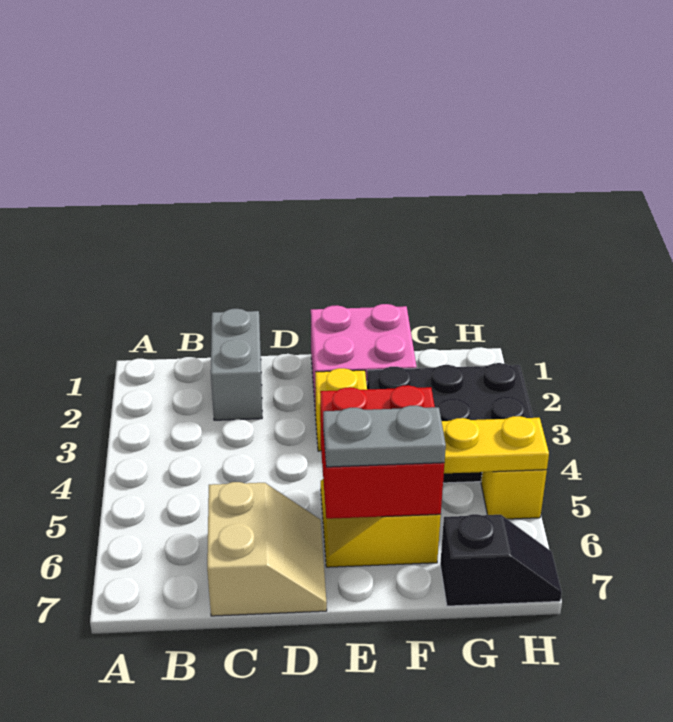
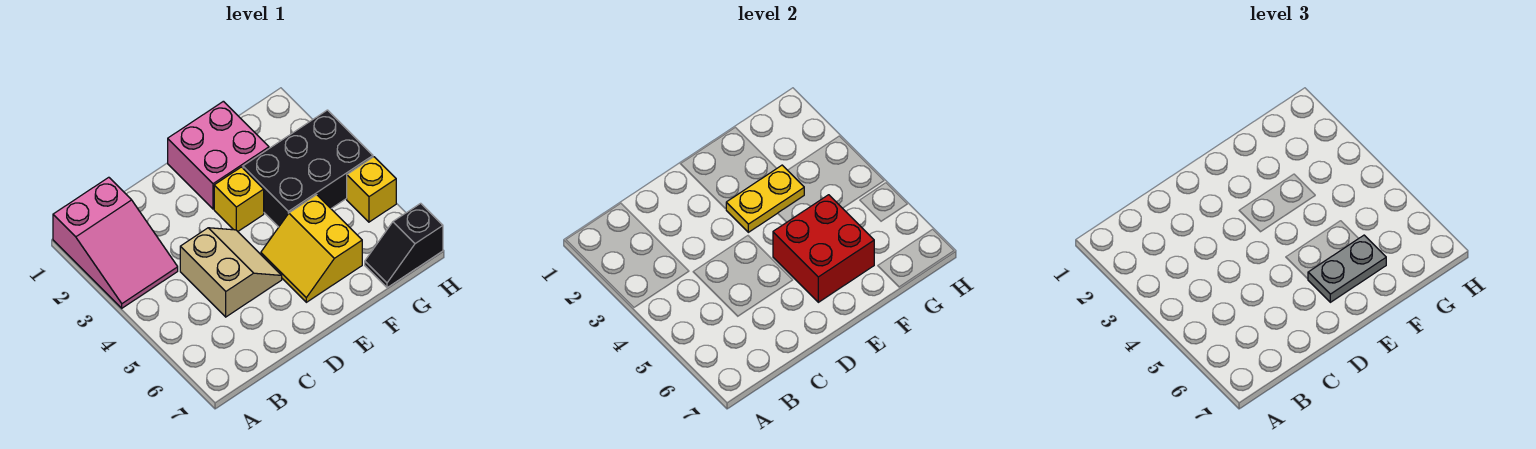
none -> pink 2x3 slope [53,177,178,308]
grey 1x2 brick [211,309,262,420] -> none
tan 2x2 slope [207,482,327,616] -> tan 2x2 slope moved to [180,228,282,317]
yellow 1x2 plate [442,416,549,473] -> yellow 1x2 plate moved to [726,165,804,232]
black 1x2 slope [440,514,562,606] -> black 1x2 slope turned to [365,203,443,288]

